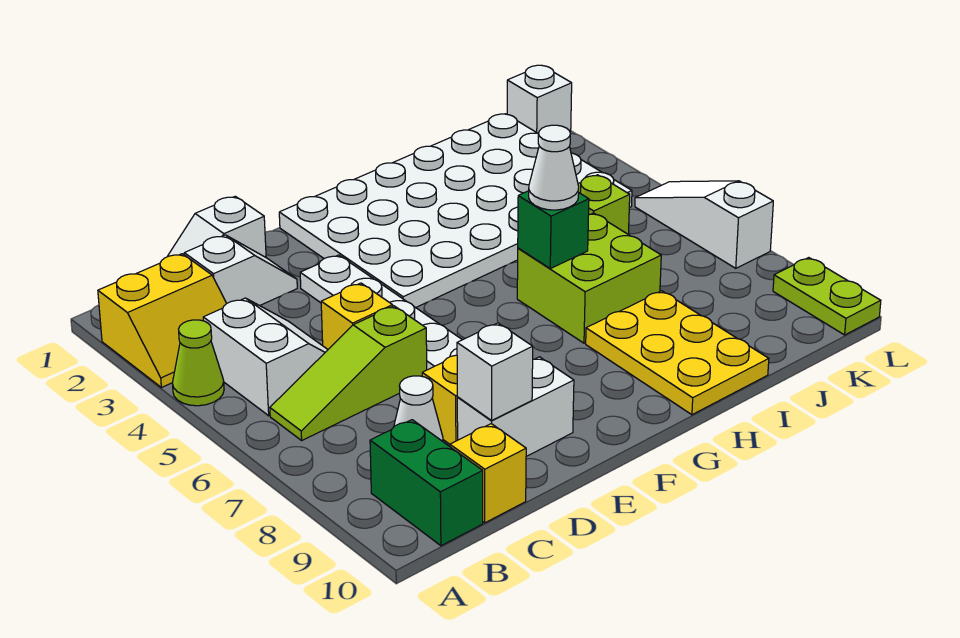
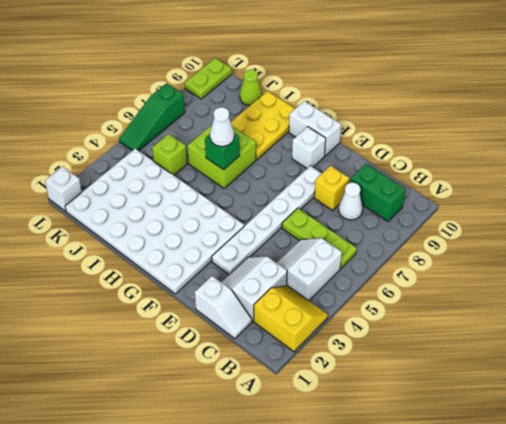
lime 1x1 cone [172,320,224,406] -> lime 1x1 cone moved to [240,69,262,105]
lime 1x3 slope [270,306,427,440] -> lime 1x3 plate [282,208,357,269]
green 1x2 brick [370,420,483,546] -> green 1x2 brick turned to [351,164,405,221]
white 1x2 slope [184,235,297,306] -> white 2x2 slope [221,257,287,321]
yellow 1x1 brick [450,424,526,523] -> none
yellow 1x1 brick [321,283,393,349] -> none
white 1x2 brick [457,357,574,456] -> white 1x2 brick moved to [289,101,341,156]
white 1x1 brick [457,323,533,420] -> white 1x1 brick moved to [292,127,326,168]
white 1x3 slope [635,181,773,268] -> green 1x3 slope [119,83,185,151]

